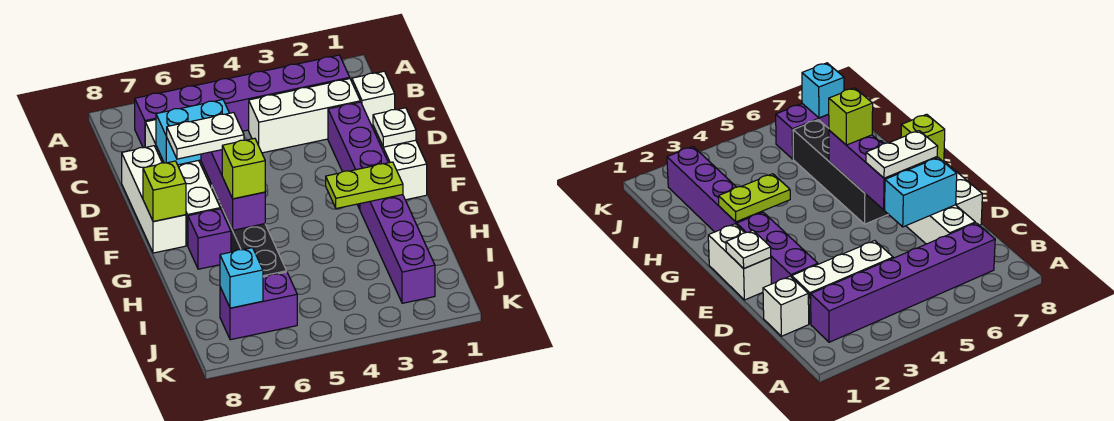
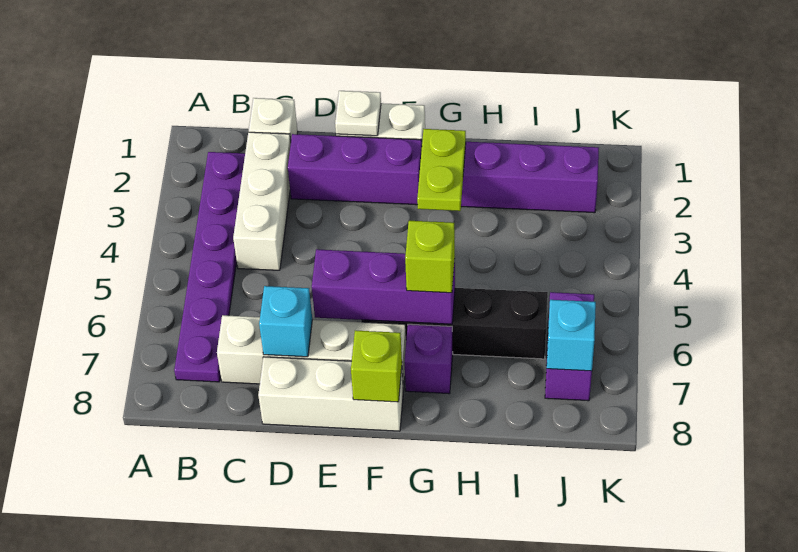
purple 1x6 brick [135,55,350,148] -> purple 1x6 plate [174,152,245,382]
cyan 1x2 brick [156,100,229,165] -> cyan 1x1 brick [259,286,312,357]
white 1x2 plate [167,113,244,159] -> none

